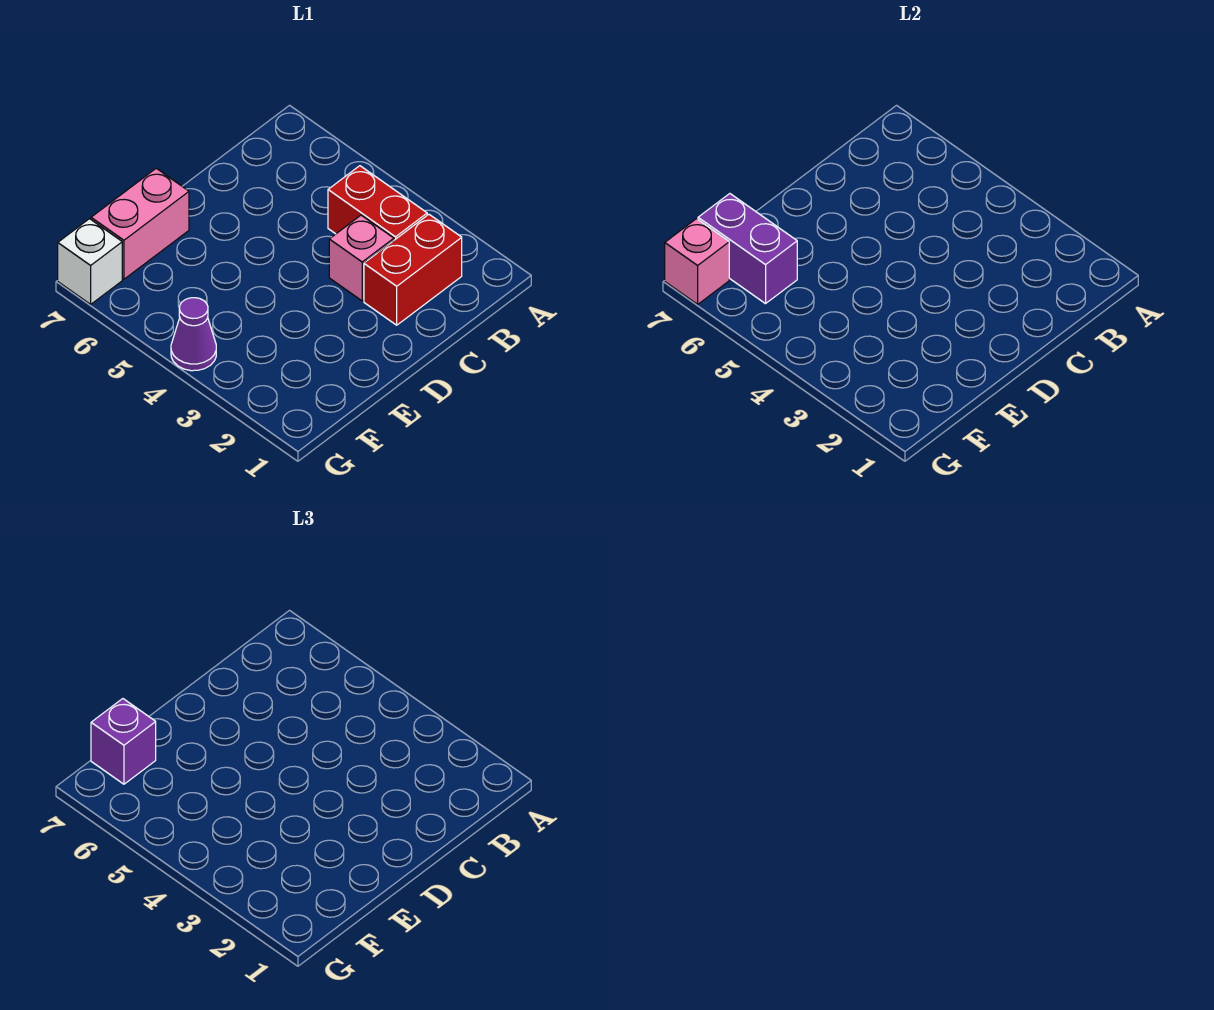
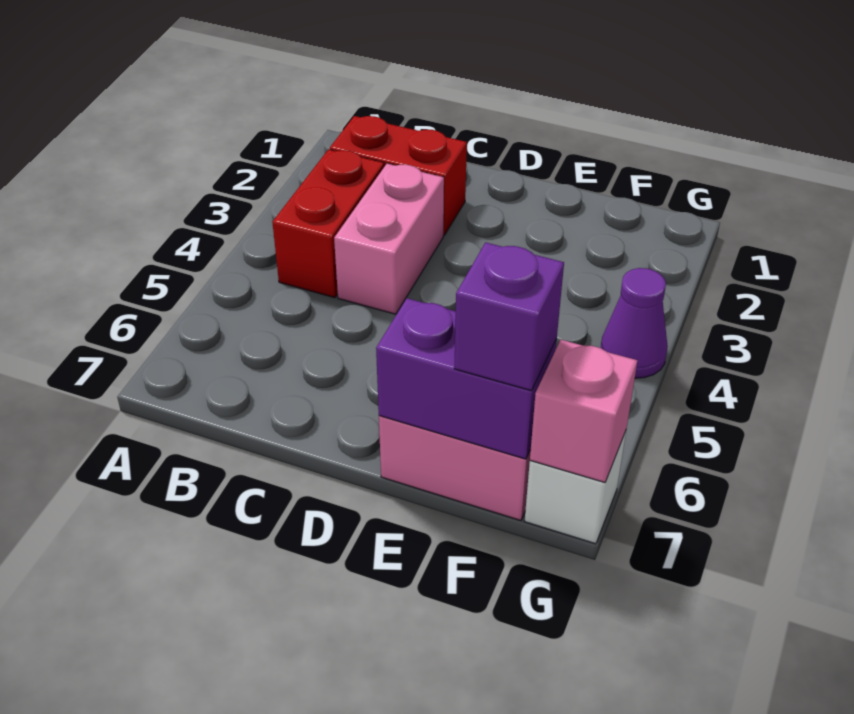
pink 1x1 brick [329,215,394,301] -> pink 1x2 brick [334,164,444,314]
purple 1x2 brick [698,194,797,304] -> purple 1x2 brick turned to [376,298,557,459]

